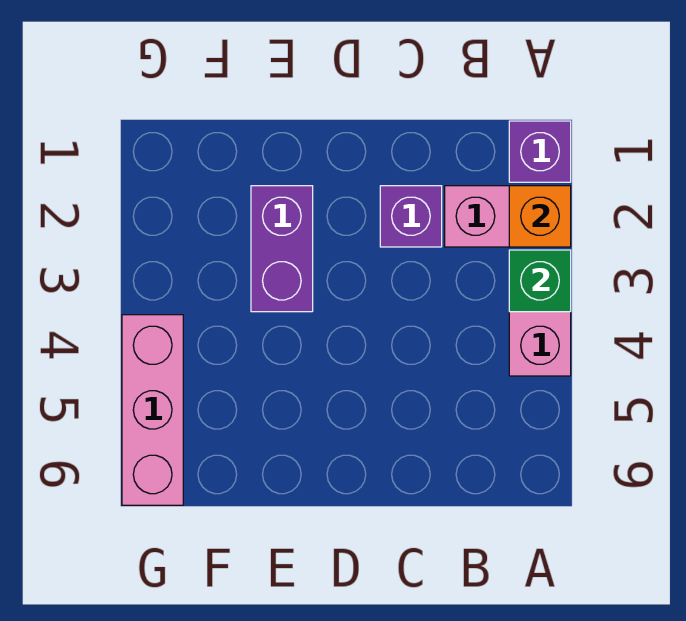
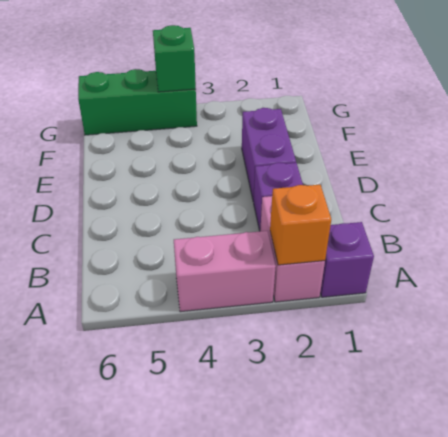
green 1x1 brick [509,250,571,312] -> green 1x1 brick moved to [153,25,196,92]
purple 1x2 brick [251,186,313,312] -> purple 1x2 brick turned to [242,108,296,202]
pink 1x3 brick [122,315,183,505] -> green 1x3 brick [78,69,197,135]

